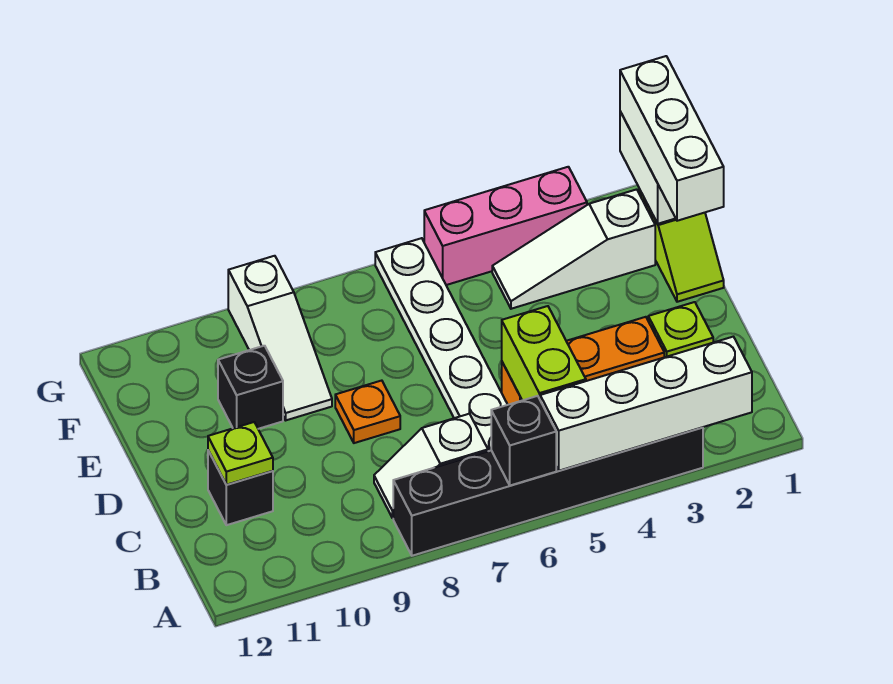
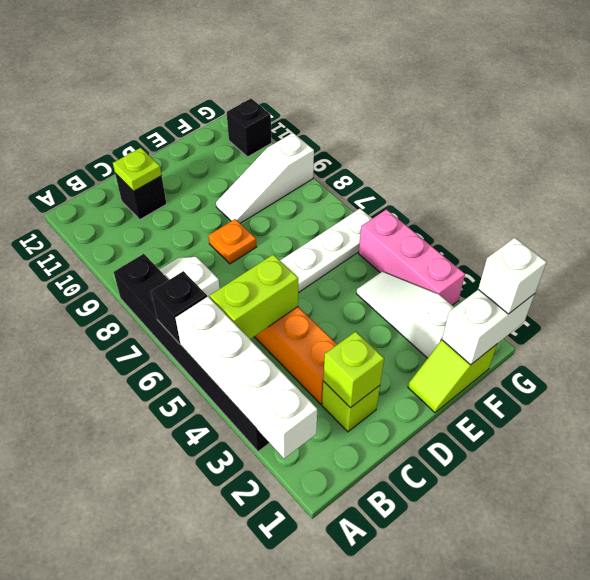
none -> lime 1x1 brick [323,331,384,408]
white 1x3 brick [620,56,724,221] -> white 1x1 brick [478,238,547,314]
black 1x1 brick [218,346,283,429] -> black 1x1 brick moved to [227,99,272,157]

